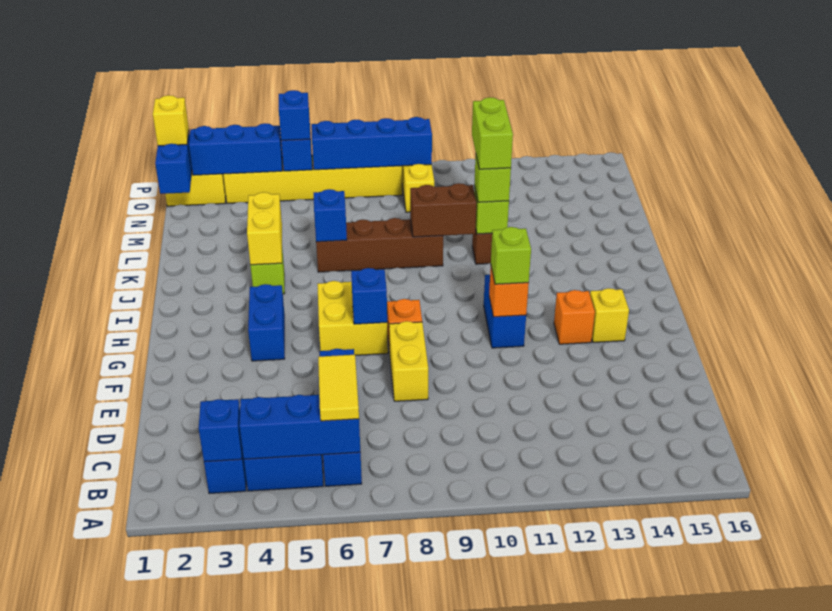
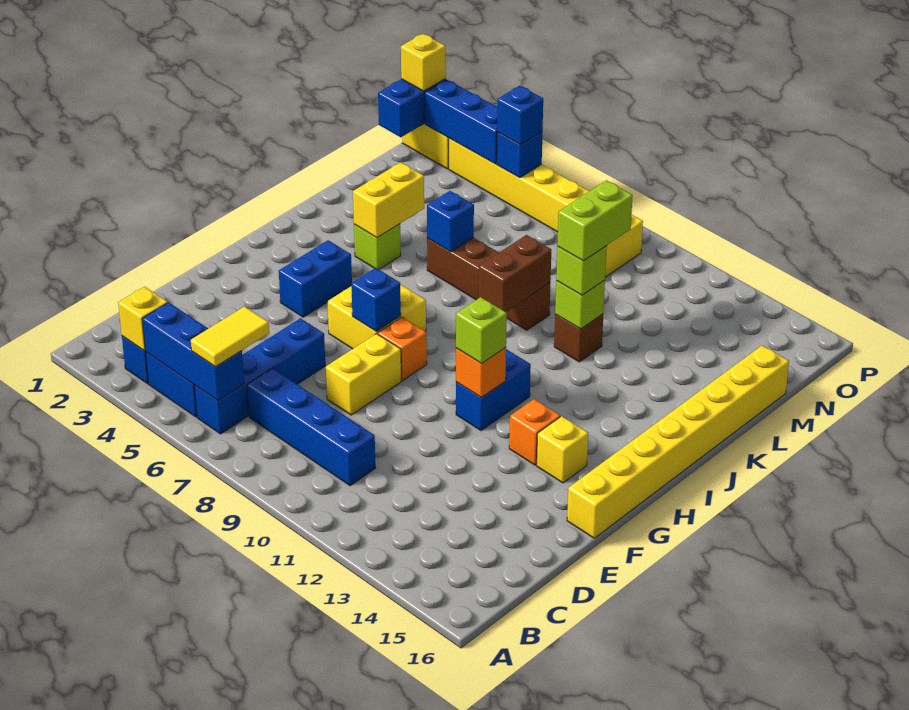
blue 1x1 brick [199,399,242,462] -> yellow 1x1 brick [118,287,168,351]
none -> yellow 1x8 brick [567,346,789,538]
brown 1x2 brick [410,183,476,237] -> brown 1x2 brick turned to [479,235,551,312]
blue 1x4 brick [311,117,432,170] -> blue 1x4 brick moved to [247,368,376,486]

